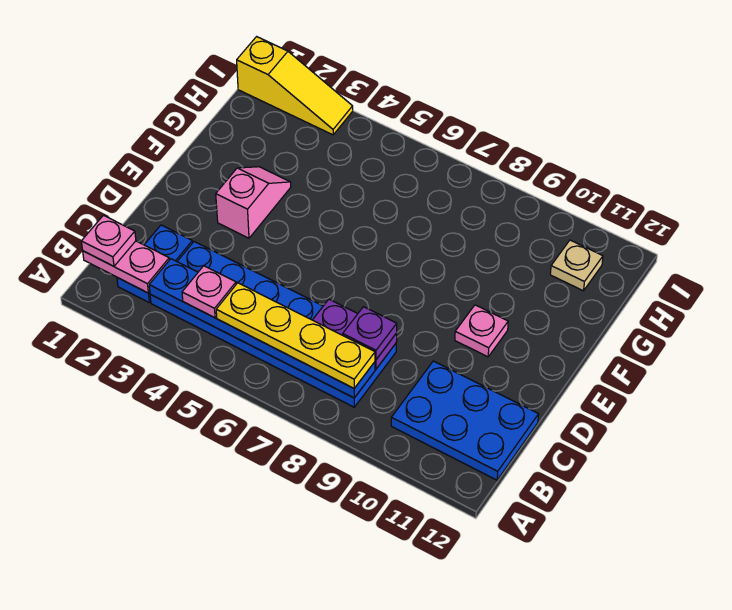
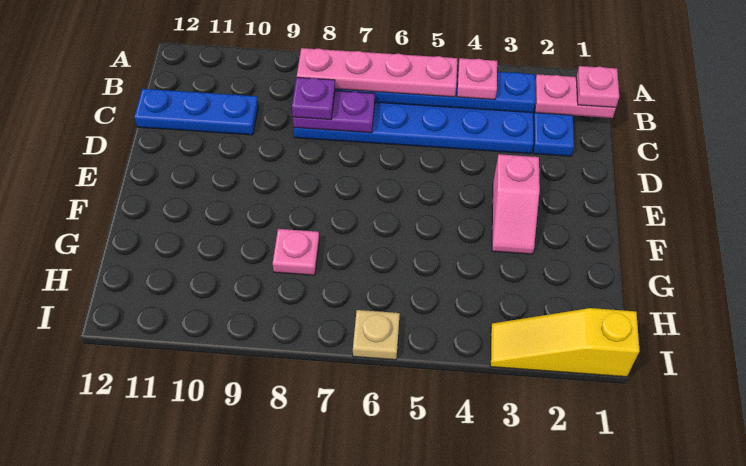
yellow 1x4 plate [216,283,375,388] -> pink 1x4 plate [297,48,457,97]
blue 2x3 plate [391,361,539,480] -> blue 1x3 plate [134,89,258,135]
pink 1x1 plate [455,305,508,357] -> pink 1x1 plate moved to [273,229,319,275]
tan 1x1 plate [550,240,603,291] -> tan 1x1 plate moved to [353,310,400,360]

